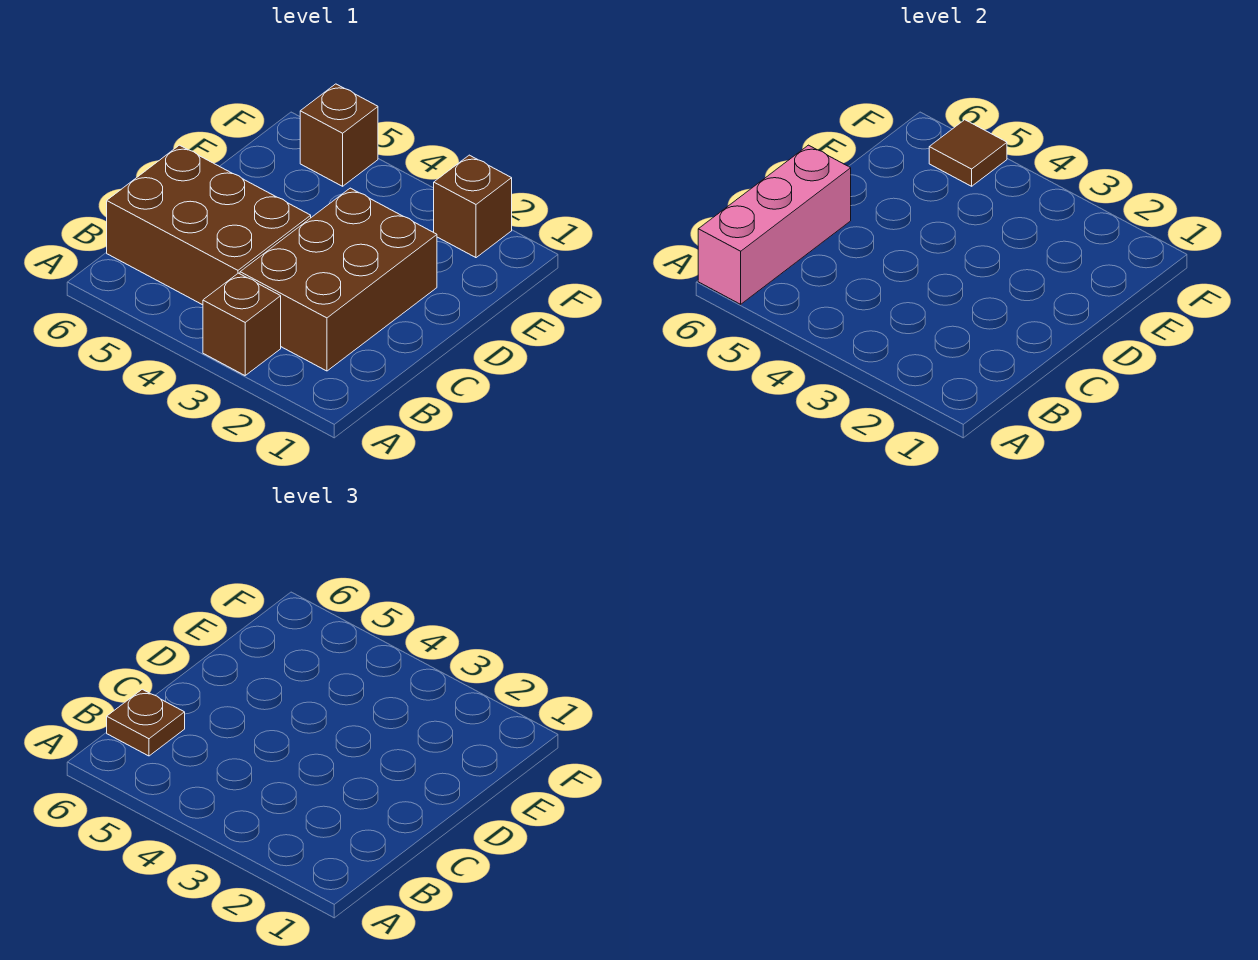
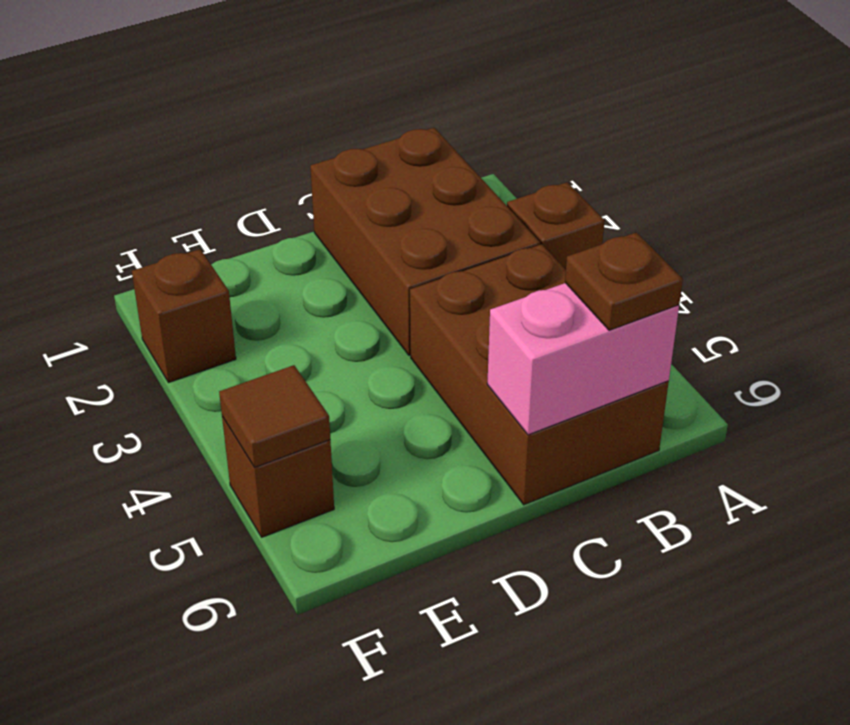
pink 1x3 brick [698,145,851,304] -> pink 1x2 brick [487,283,679,435]
brown 2x3 brick [240,188,437,371] -> brown 2x3 brick turned to [310,128,540,355]

